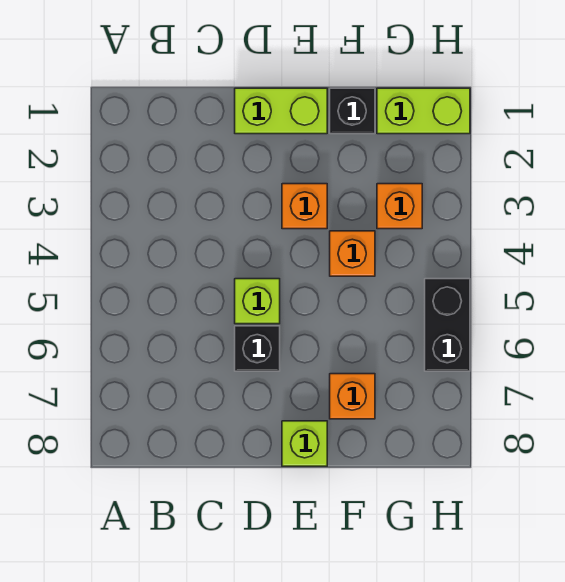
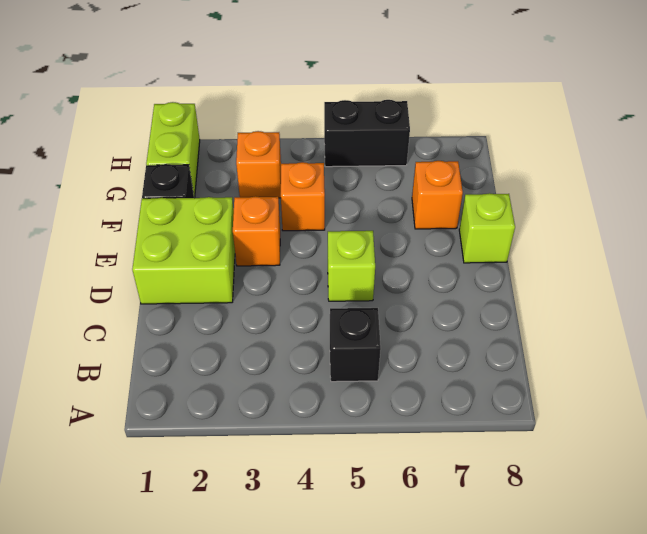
lime 1x2 brick [235,88,327,134] -> lime 2x2 brick [132,197,235,304]
black 1x1 brick [235,326,280,371] -> black 1x1 brick moved to [330,308,381,382]

